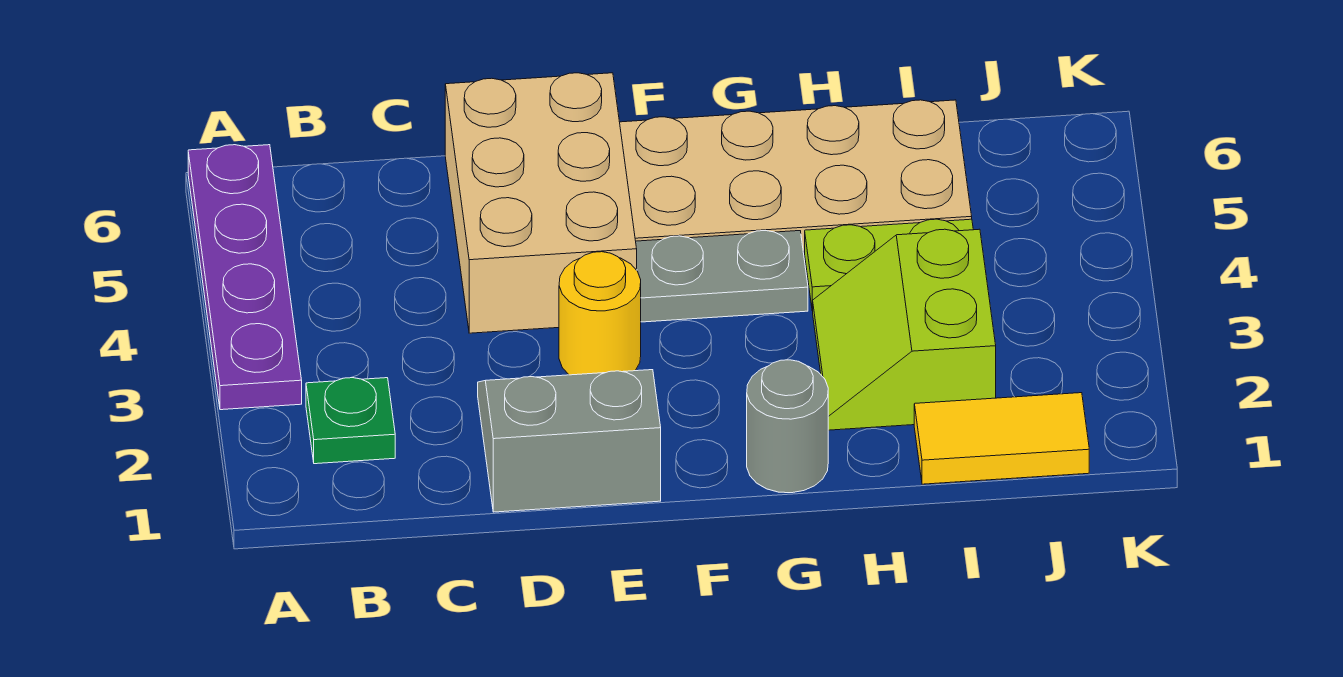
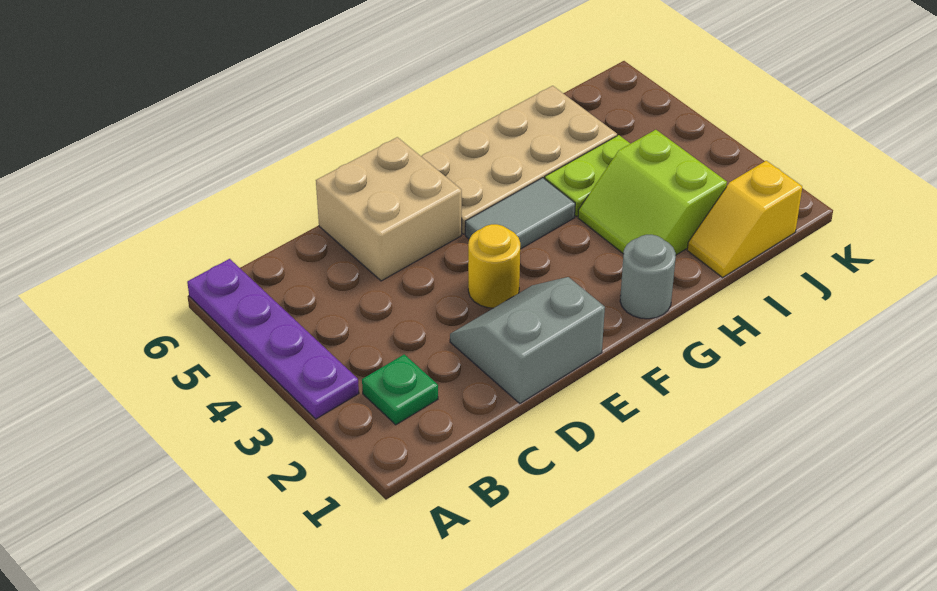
tan 2x3 brick [445,73,637,333] -> tan 2x2 brick [316,137,462,281]
grey 1x2 plate [636,231,808,322] -> grey 1x2 tile [465,178,575,249]
yellow 1x2 tile [914,393,1089,484] -> yellow 1x2 slope [687,161,802,277]

